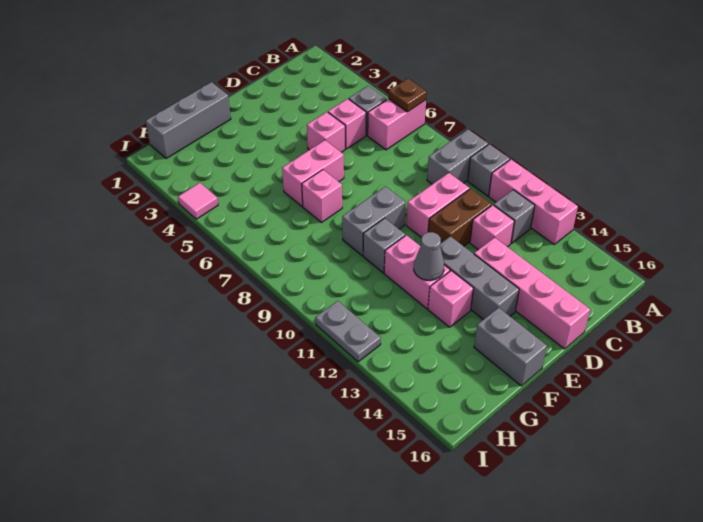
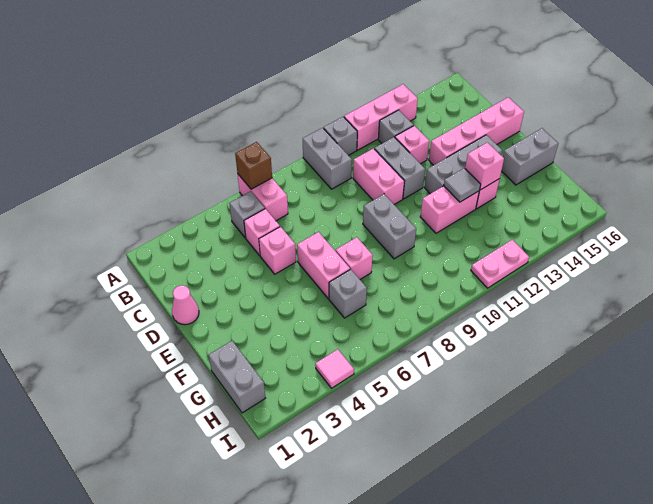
brown 1x1 plate [388,78,427,112] -> brown 1x1 brick [235,142,272,189]
brown 1x2 brick [428,189,492,246] -> grey 1x2 brick [374,137,425,199]
none -> pink 1x1 cone [172,285,199,325]
grey 1x3 brick [146,82,231,158] -> grey 1x2 brick [208,341,265,413]
grey 1x1 brick [363,218,405,273] -> grey 1x1 brick moved to [329,269,367,318]
grey 1x1 cone [414,232,444,280] -> grey 1x1 tile [444,168,481,202]
none -> pink 1x1 brick [465,142,504,190]
grey 1x2 plate [315,301,381,362] -> pink 1x2 plate [471,240,529,288]

